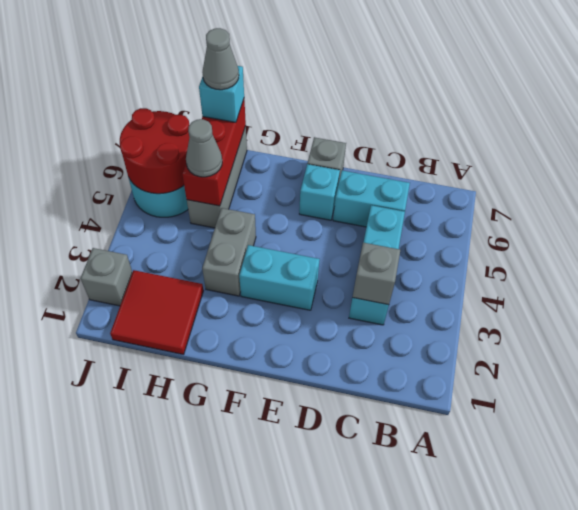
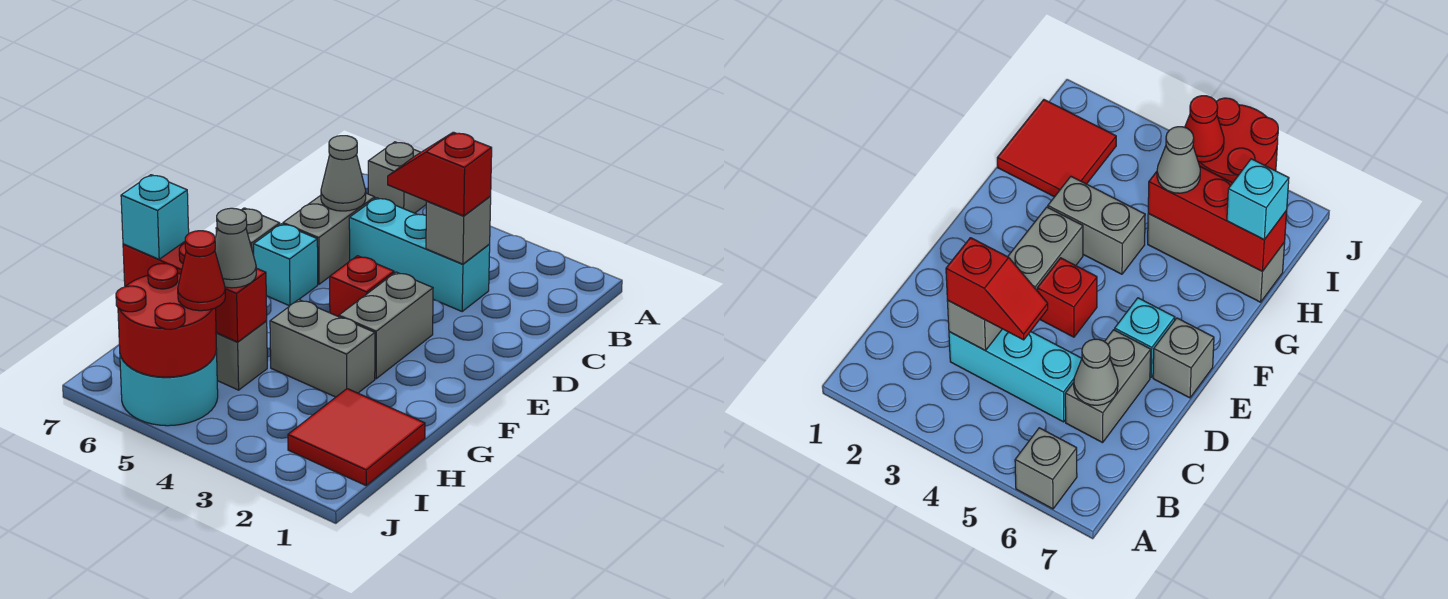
none -> red 1x2 slope [388,132,492,216]
cyan 1x2 brick [333,170,410,227] -> grey 1x2 brick [283,193,375,284]
cyan 1x2 brick [239,245,320,310] -> grey 1x2 brick [339,272,433,379]
none -> red 1x1 brick [330,256,394,317]
grey 1x1 cone [202,28,239,90] -> grey 1x1 cone moved to [321,136,366,211]
none -> red 1x1 cone [178,231,225,311]
grey 1x1 brick [80,248,132,306] -> grey 1x1 brick moved to [368,142,426,213]

